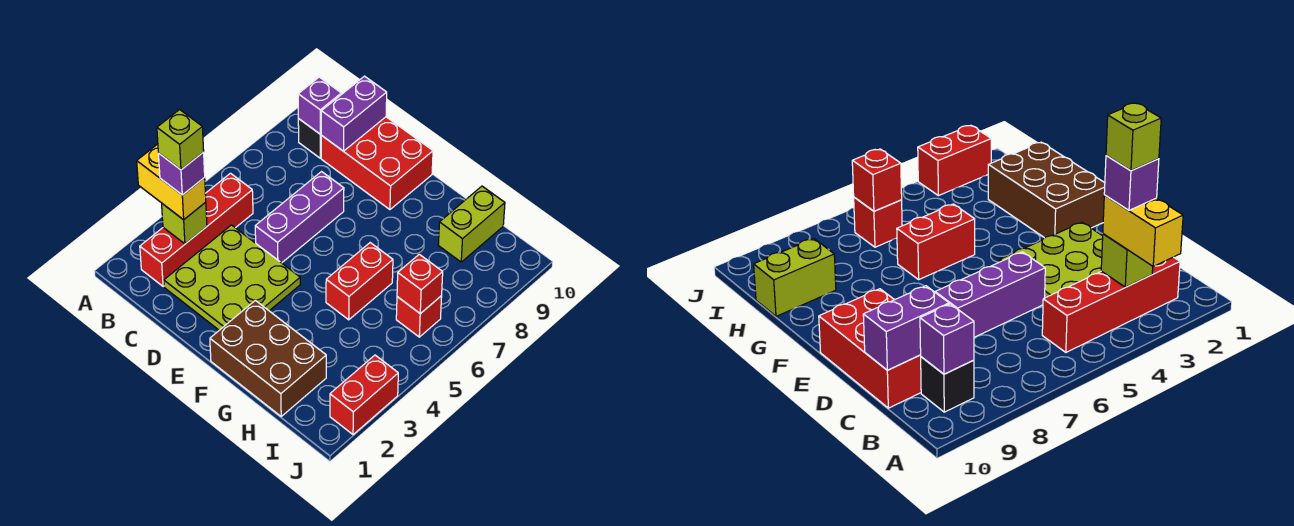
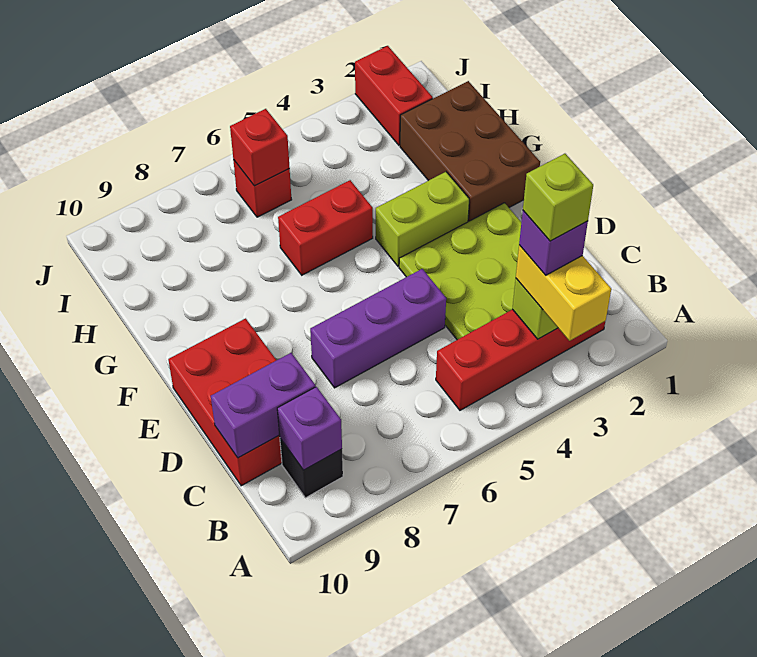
lime 1x2 brick [438,186,505,262] -> lime 1x2 brick moved to [376,172,469,266]
red 1x2 brick [330,355,398,435] -> red 1x2 brick turned to [355,46,433,145]

